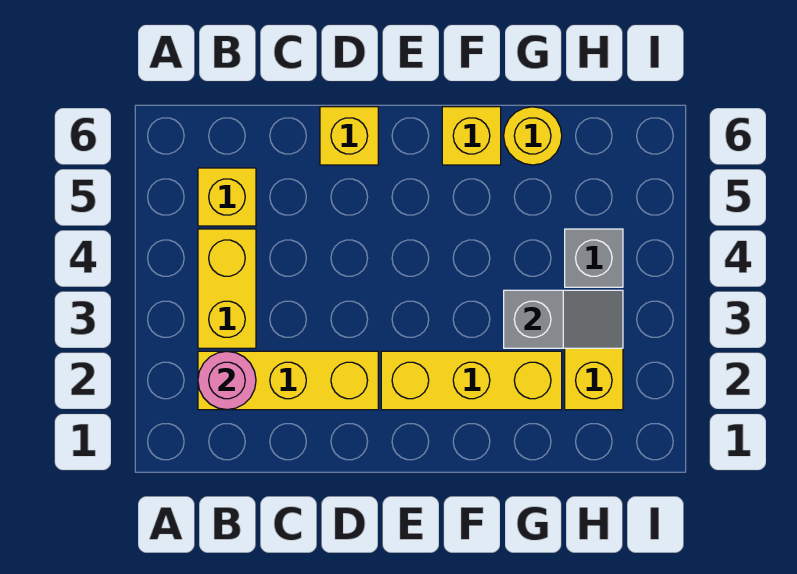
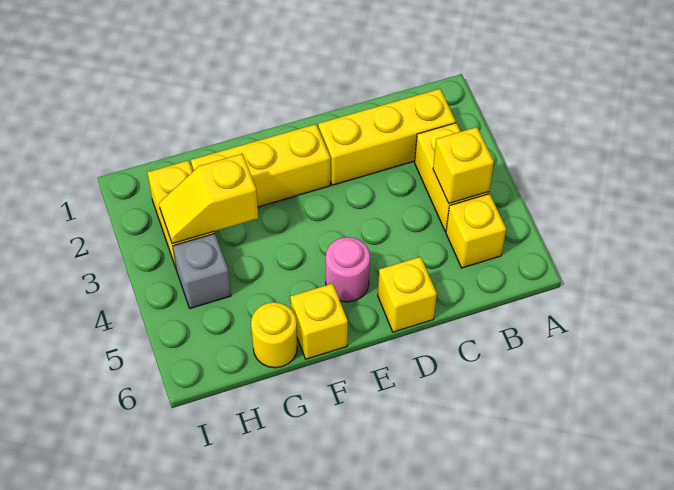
pink 1x1 round brick [198,351,256,410] -> pink 1x1 round brick moved to [326,237,370,302]
none -> yellow 1x1 brick [433,127,494,203]
grey 1x2 slope [504,290,623,348] -> yellow 1x2 slope [159,154,258,244]

